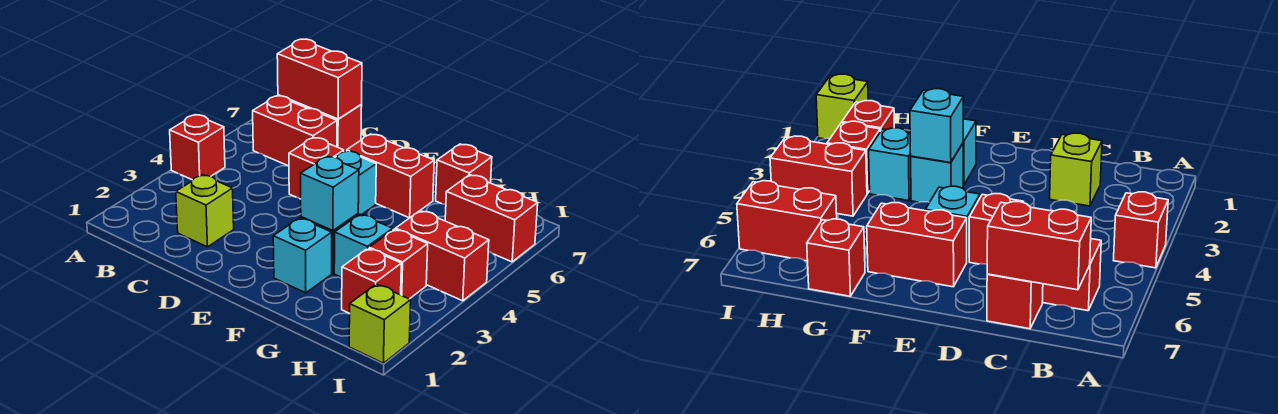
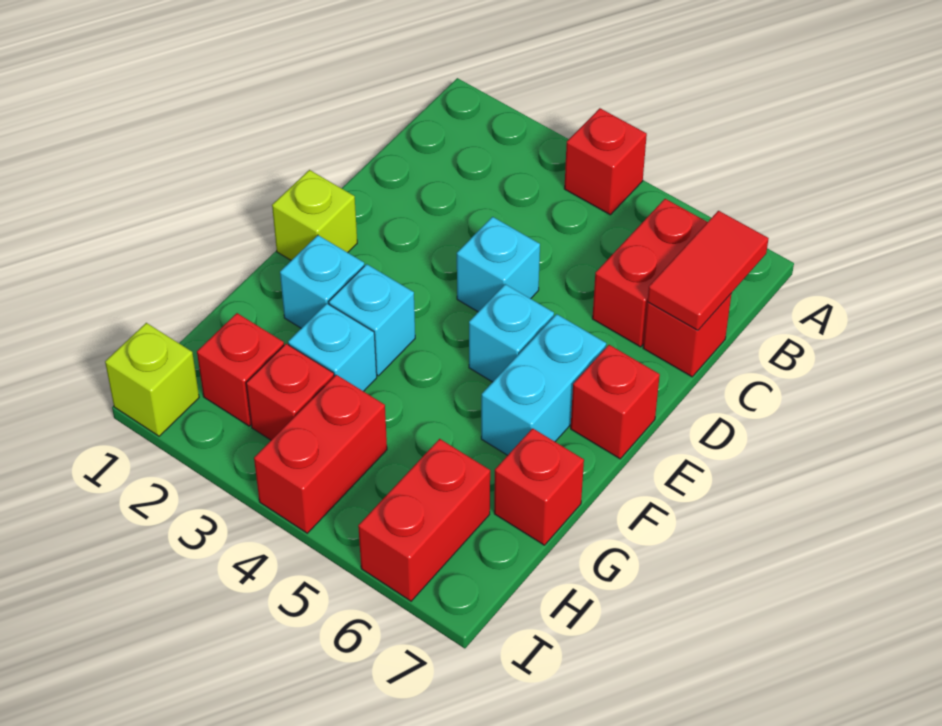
red 1x2 brick [277,39,362,119] -> red 1x2 tile [647,211,769,330]
lime 1x1 brick [176,175,234,247] -> lime 1x1 brick moved to [272,170,357,260]
red 1x1 brick [289,137,344,199] -> red 1x1 brick moved to [571,345,660,459]
red 1x2 brick [347,134,434,218] -> cyan 1x2 brick [481,314,606,455]
cyan 1x1 brick [301,156,359,231] -> cyan 1x1 brick moved to [457,217,540,312]

